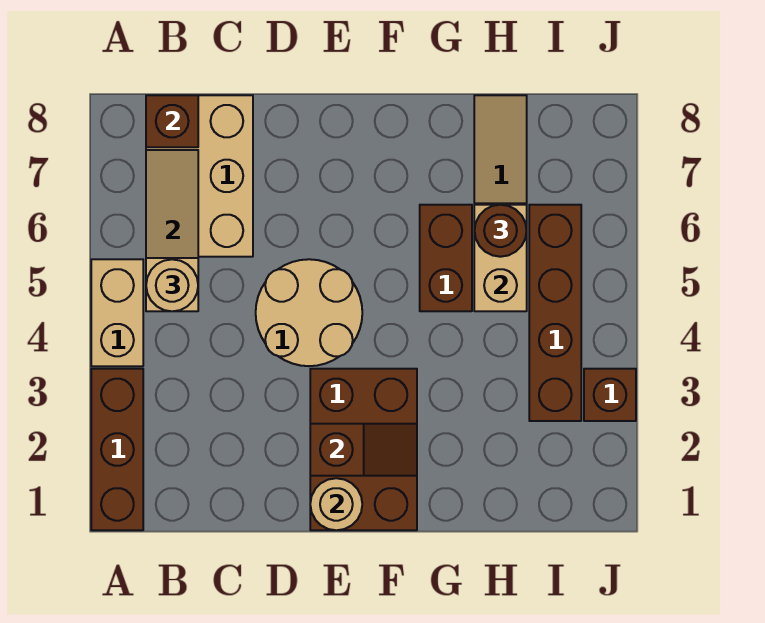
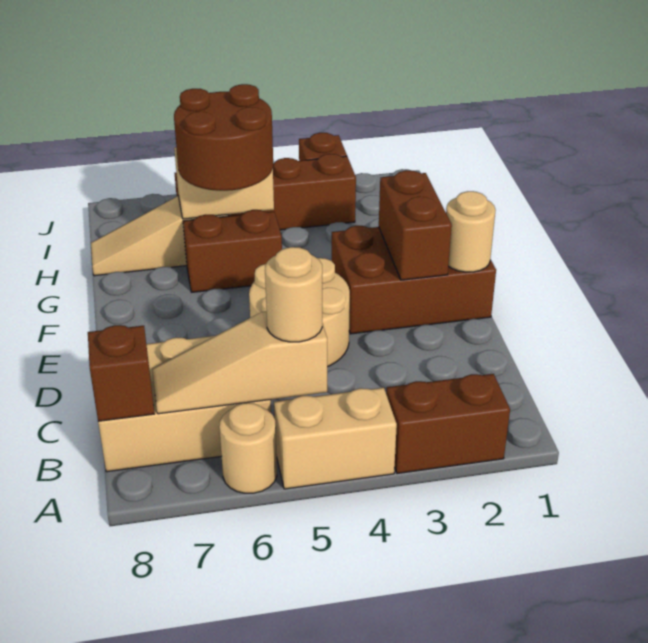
brown 1x3 brick [91,369,143,530] -> brown 1x2 brick [386,374,510,474]
none -> tan 1x1 round brick [219,403,277,493]
brown 1x2 slope [310,424,417,476] -> brown 1x2 brick [379,170,452,280]
brown 1x1 round brick [475,205,527,257] -> brown 2x2 round brick [174,84,273,191]

